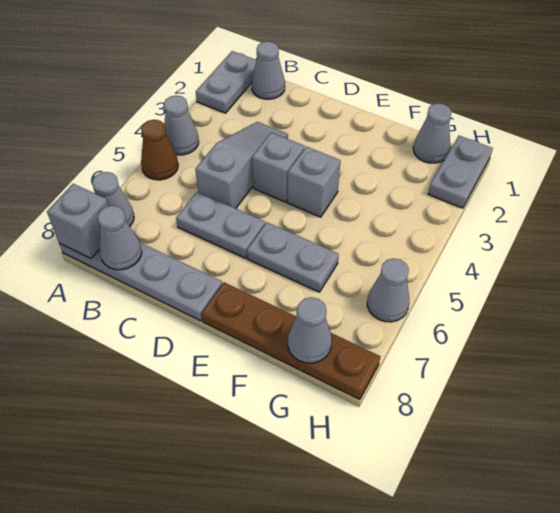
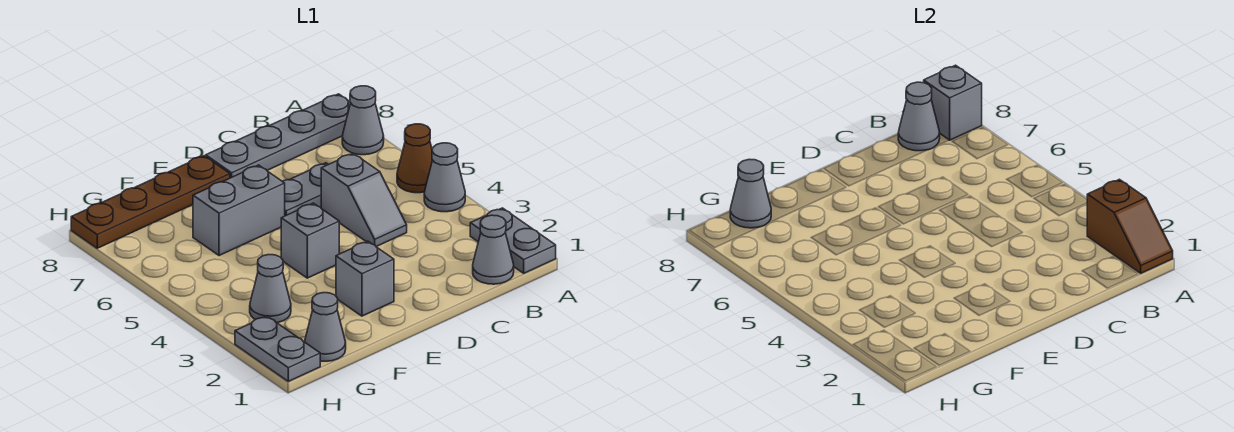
none -> brown 1x2 slope [1087,179,1173,273]
grey 1x3 slope [195,122,288,208] -> grey 1x2 slope [321,153,407,247]
grey 1x1 brick [252,133,304,202] -> grey 1x1 brick moved to [336,241,394,316]
grey 1x2 plate [247,222,339,292] -> grey 1x2 brick [193,165,285,256]
grey 1x1 cone [367,258,410,322] -> grey 1x1 cone moved to [250,255,291,323]

